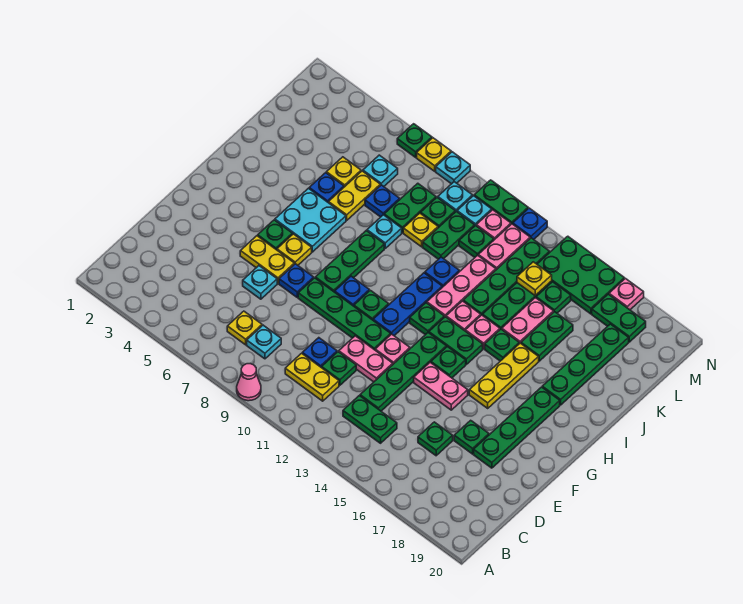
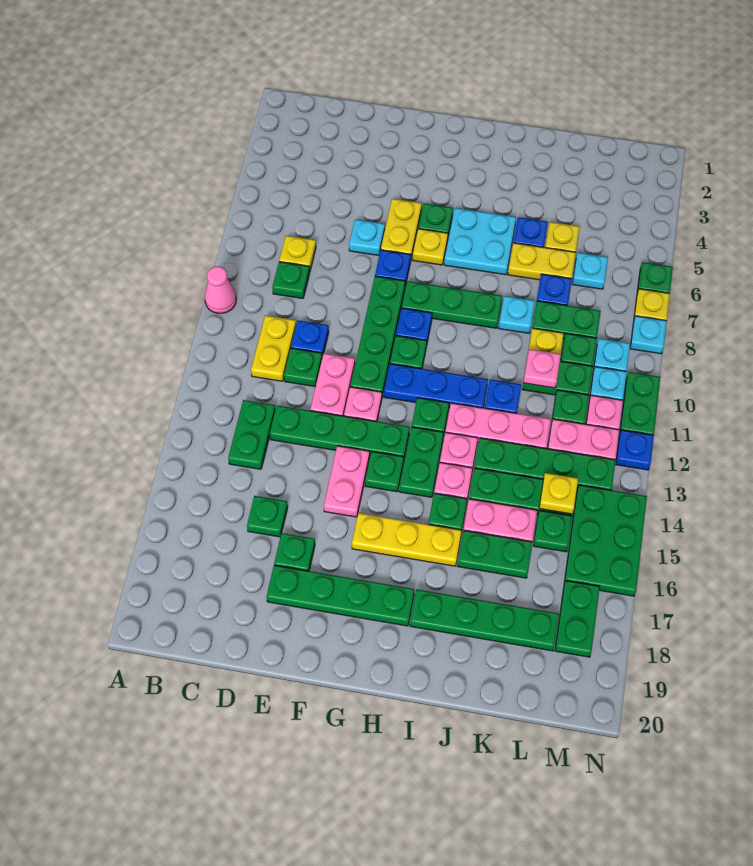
cyan 1x1 plate [247,325,281,359] -> green 1x1 plate [272,262,310,299]
pink 1x1 plate [609,278,644,310] -> pink 1x1 plate moved to [524,349,561,388]

